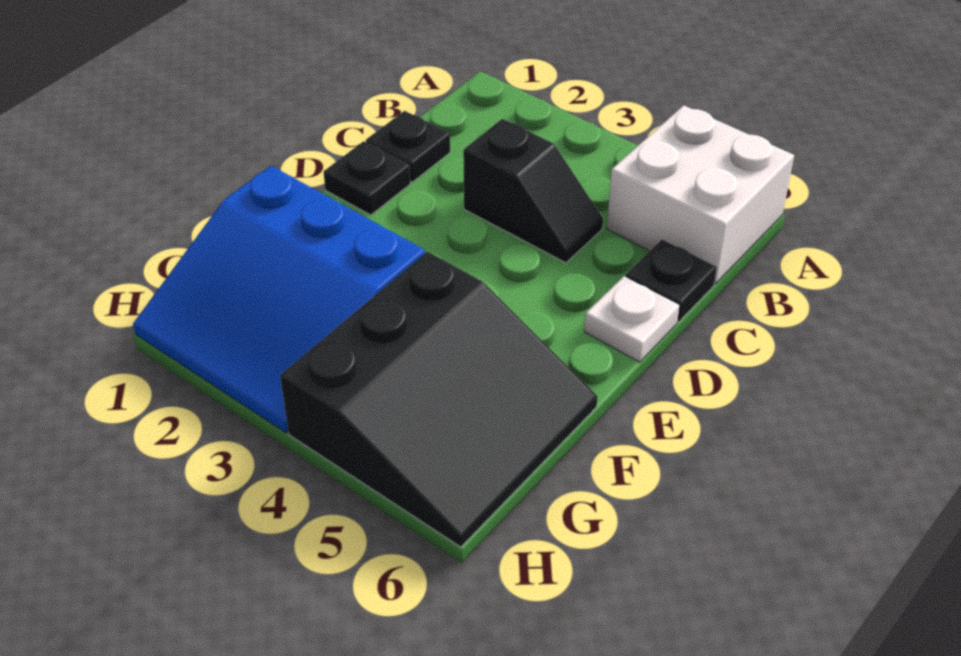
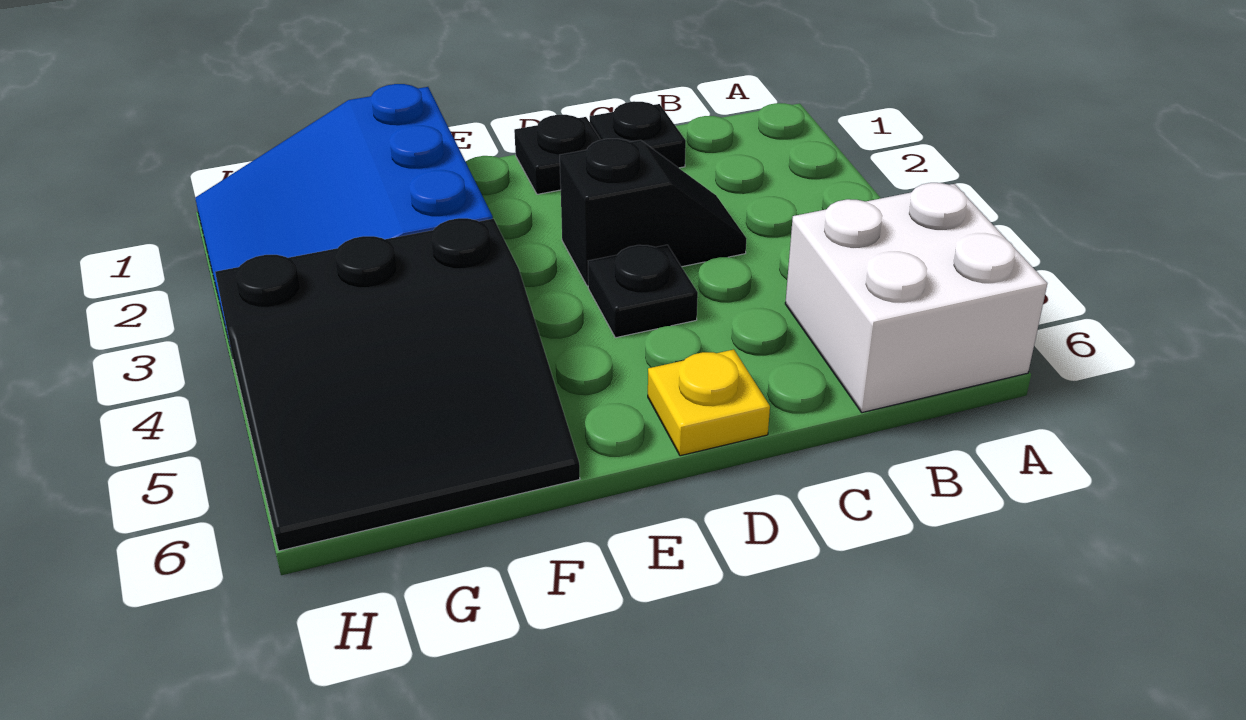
black 1x2 slope [463,119,603,263] -> black 1x2 slope turned to [560,139,747,286]
black 1x1 plate [625,240,717,322] -> black 1x1 plate moved to [588,245,698,338]
white 1x1 plate [584,276,679,362] -> yellow 1x1 plate [648,349,770,456]

